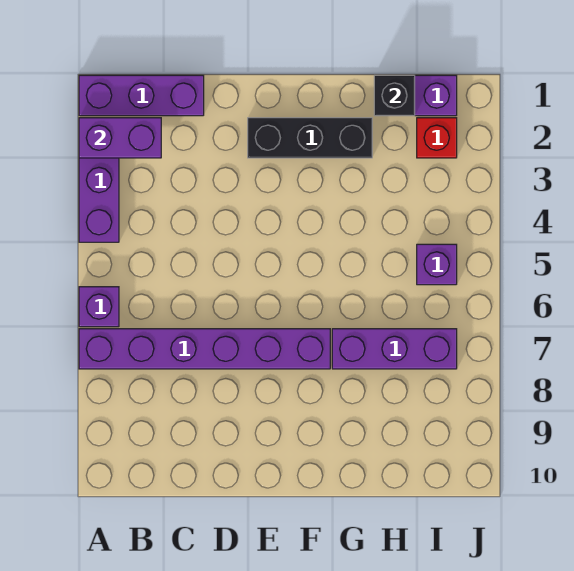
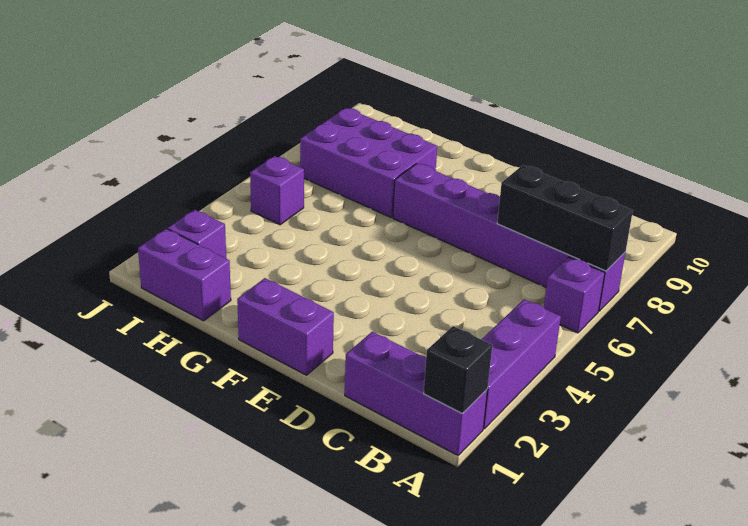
purple 1x2 brick [79,118,161,158] -> purple 1x2 brick moved to [237,278,334,375]
black 1x3 brick [248,118,372,158] -> black 1x3 brick moved to [497,165,633,271]
purple 1x3 brick [332,329,457,369] -> purple 2x3 brick [300,108,437,217]
black 1x1 brick [374,75,415,116] -> black 1x1 brick moved to [424,326,492,413]
red 1x1 brick [417,118,457,158] -> purple 1x1 brick [168,210,226,258]

